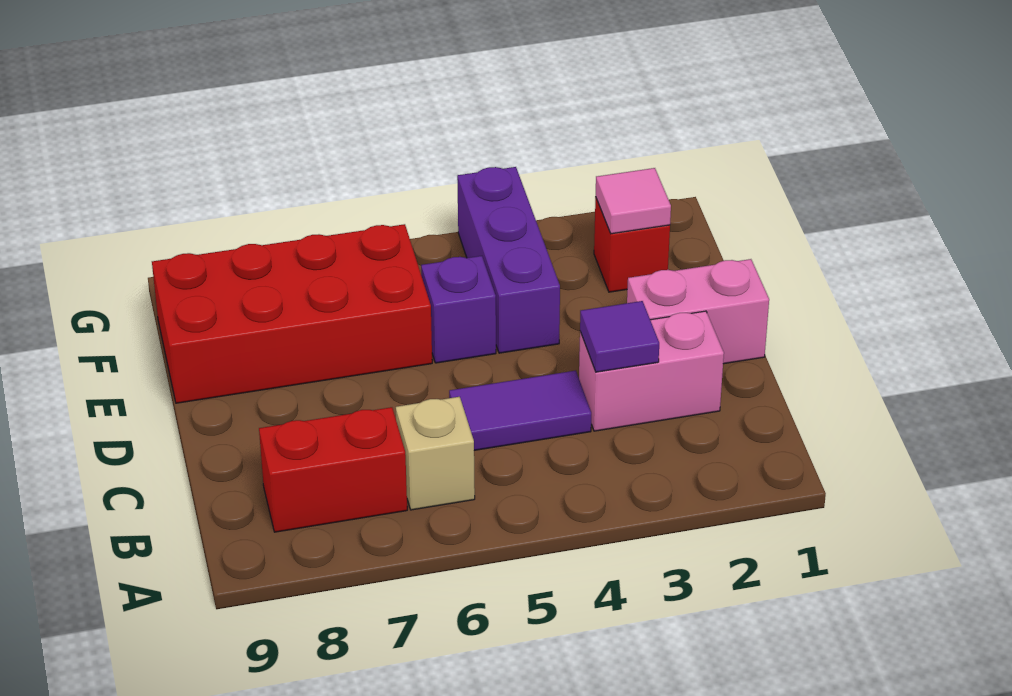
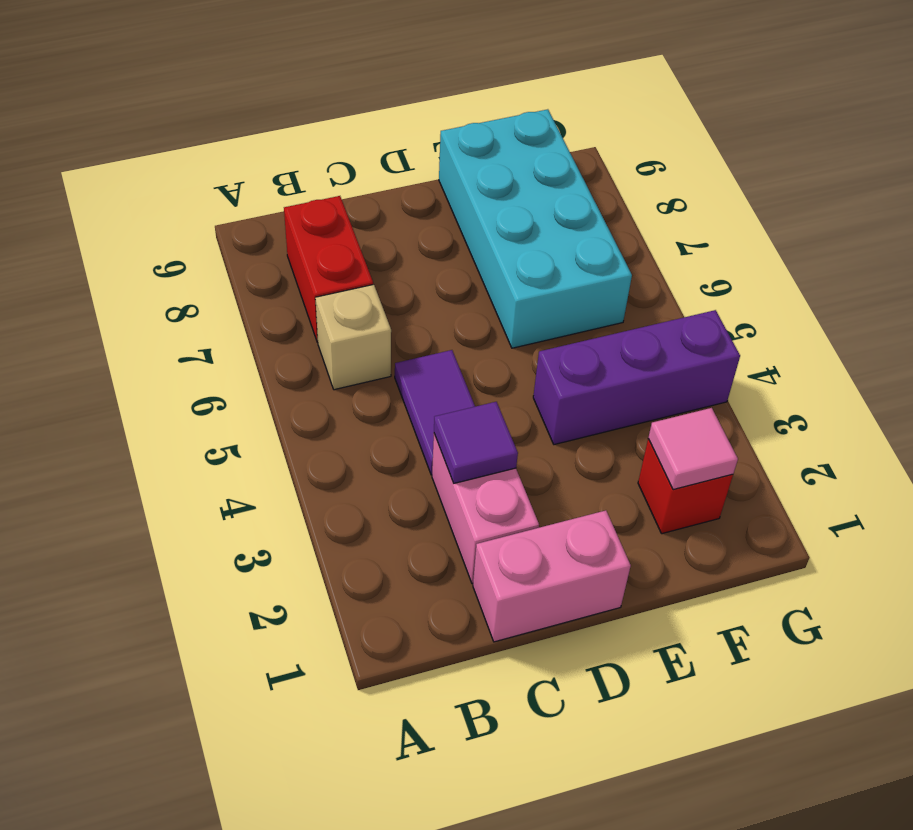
pink 1x2 brick [627,259,769,364] -> pink 1x2 brick turned to [473,510,631,642]
purple 1x1 brick [421,256,496,363] -> none
red 2x4 brick [152,224,432,403] -> cyan 2x4 brick [439,109,632,348]

